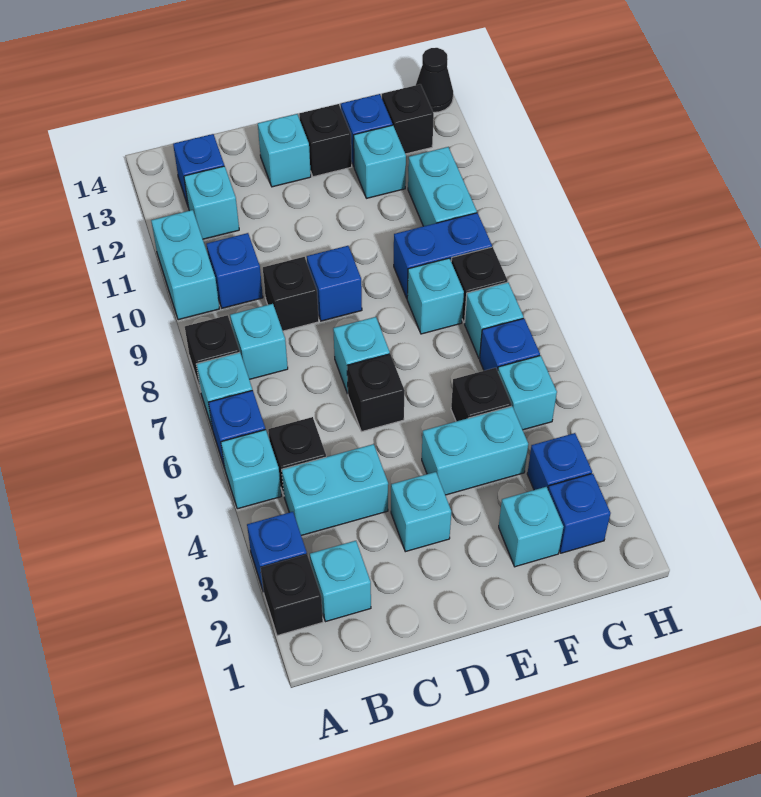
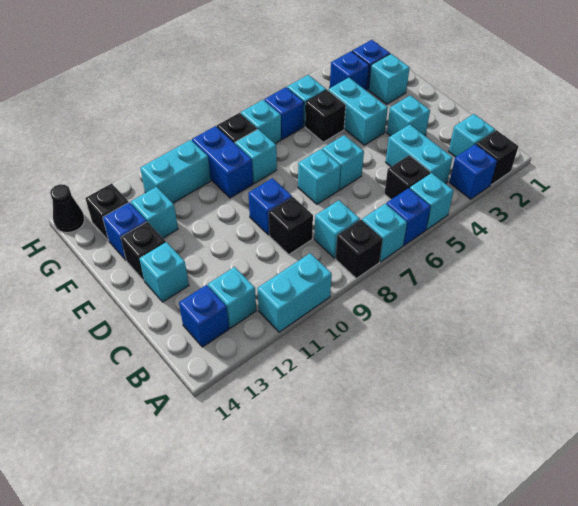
blue 1x1 brick [207,233,263,308] -> none
black 1x1 brick [347,354,405,432] -> cyan 1x1 brick [322,135,364,190]

